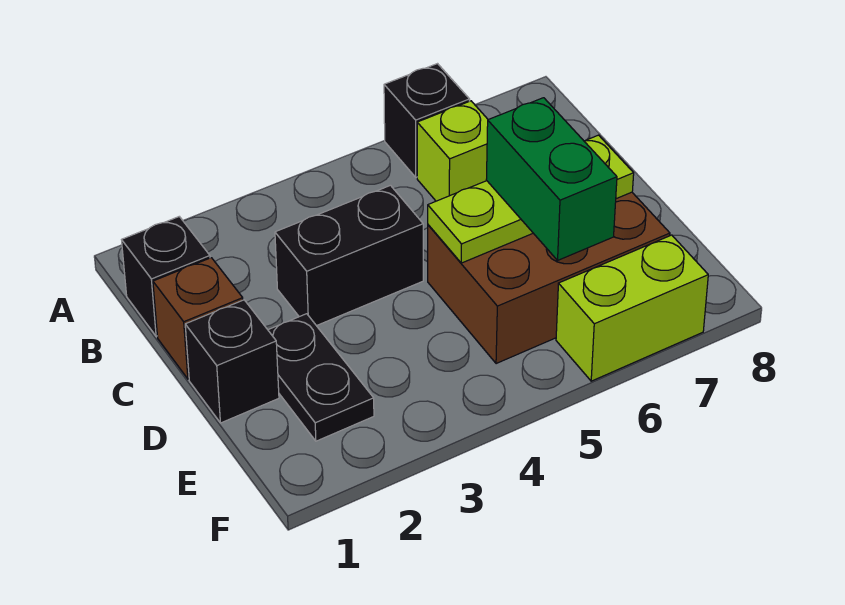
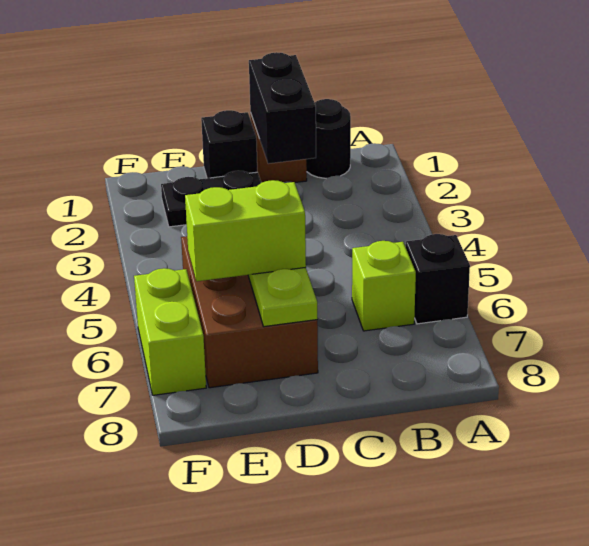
black 1x1 brick [122,217,210,336] -> black 1x1 round brick [306,99,351,178]
black 1x2 brick [275,185,423,326] -> black 1x2 brick moved to [249,52,316,164]
green 1x2 brick [486,98,617,260] -> lime 1x2 brick [185,180,306,281]

